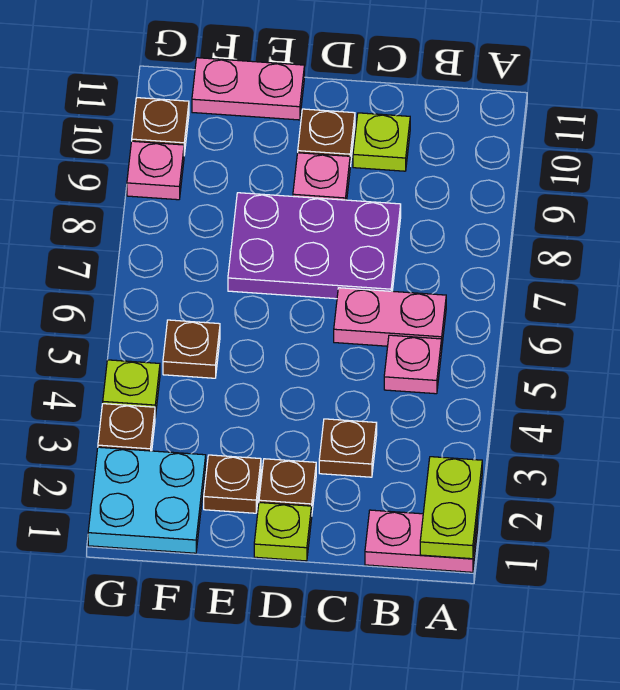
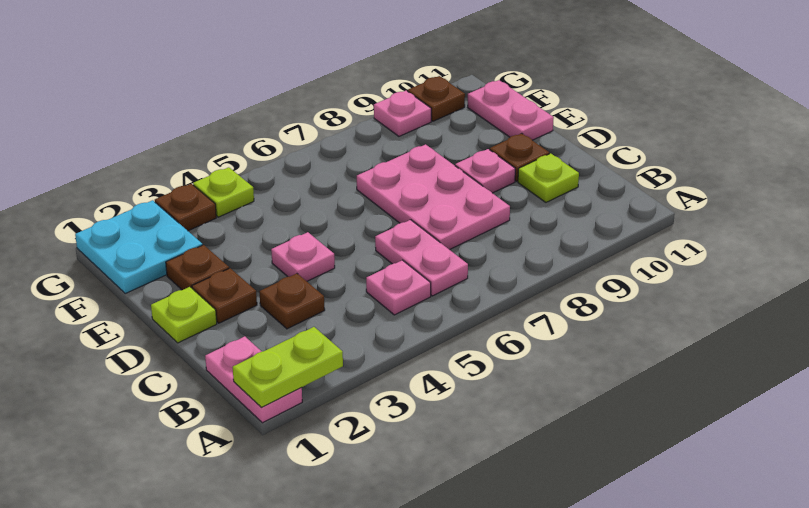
purple 2x3 plate [228,193,401,299] -> pink 2x3 plate [357,144,510,250]
none -> pink 1x1 plate [271,232,335,281]
brown 1x1 plate [163,320,220,378] -> none

